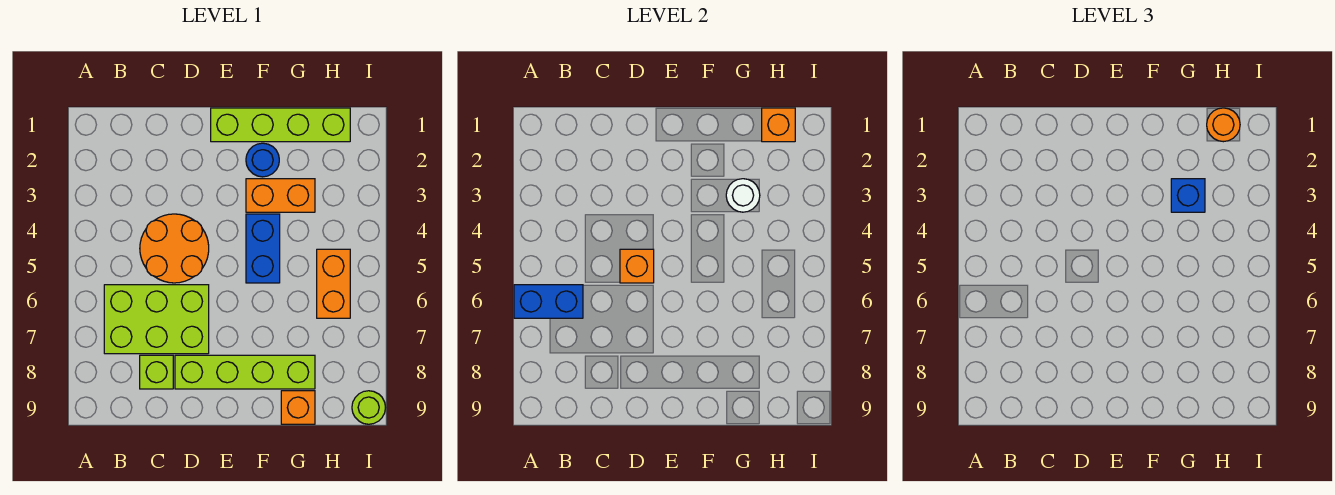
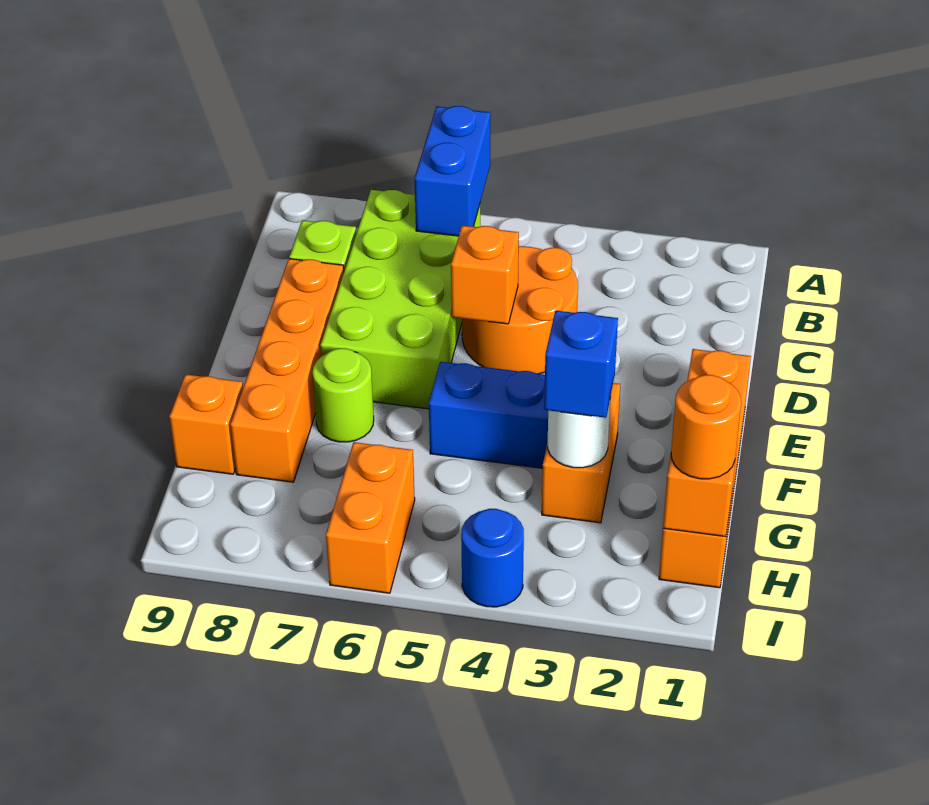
lime 2x3 brick [104,285,209,354] -> lime 2x4 brick [320,190,480,409]
lime 1x4 brick [175,355,315,389] -> orange 1x4 brick [231,259,344,482]
lime 1x4 brick [211,108,350,142] -> orange 1x4 brick [659,349,751,588]
blue 1x1 round brick [246,143,279,177] -> blue 1x1 round brick moved to [461,509,524,607]
orange 1x2 brick [317,249,350,318] -> orange 1x2 brick turned to [326,442,415,593]
lime 1x1 round brick [352,391,386,424] -> lime 1x1 round brick moved to [313,348,374,442]

